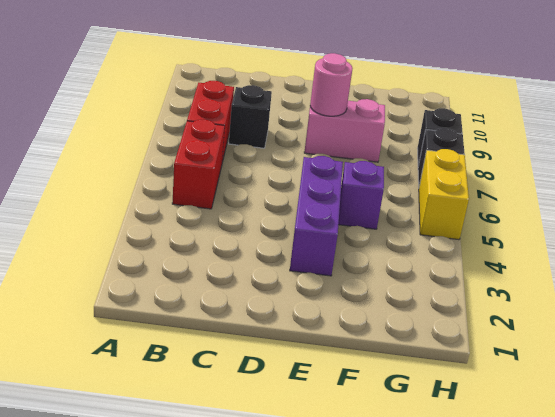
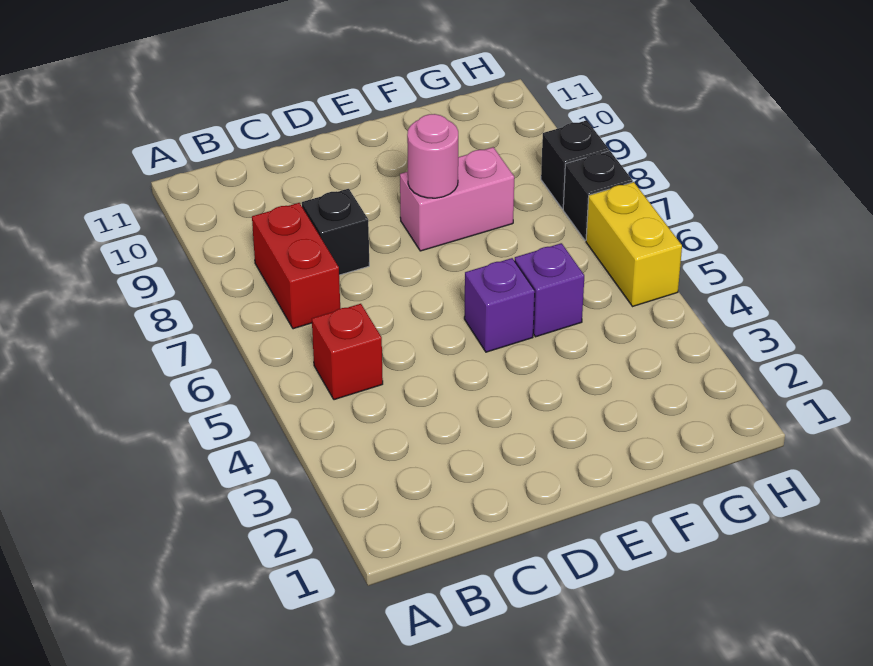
red 1x2 brick [172,120,225,209] -> red 1x1 brick [312,304,383,400]
purple 1x3 brick [290,156,343,276] -> purple 1x1 brick [464,258,535,352]

